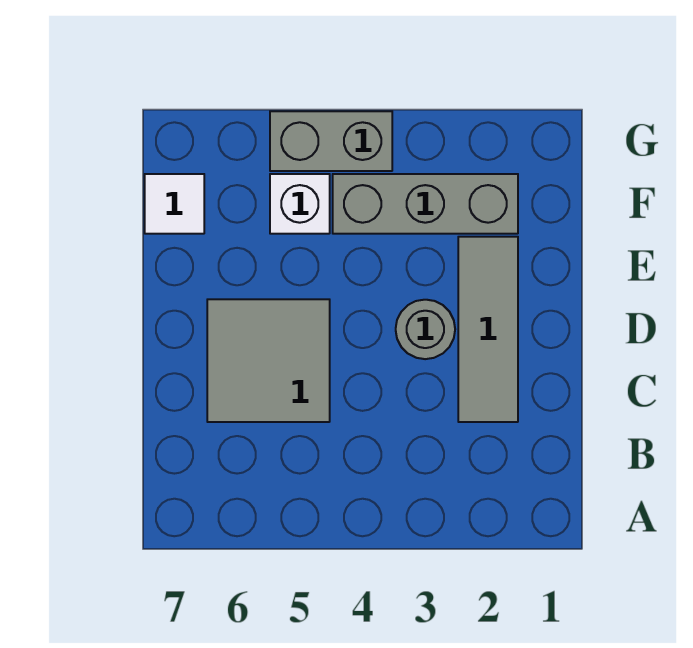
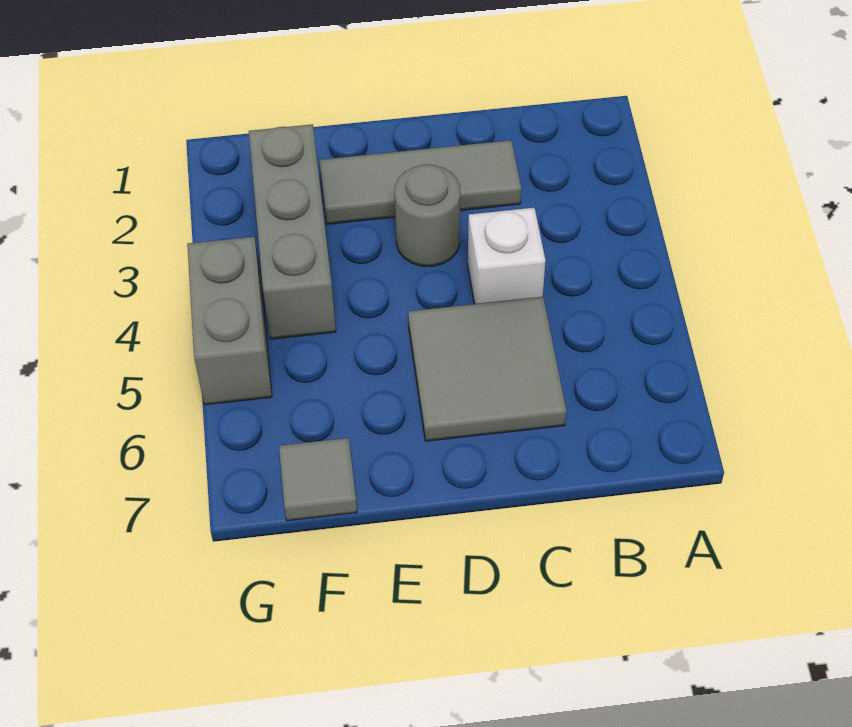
white 1x1 brick [270,174,330,234] -> white 1x1 brick moved to [468,208,546,304]
white 1x1 tile [145,174,204,234] -> grey 1x1 tile [279,438,357,521]

